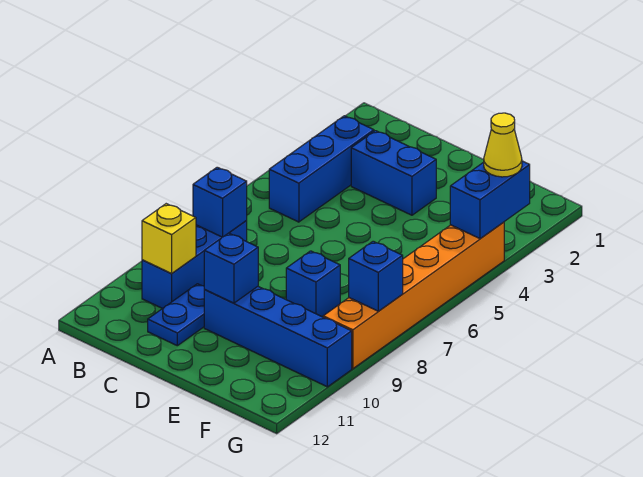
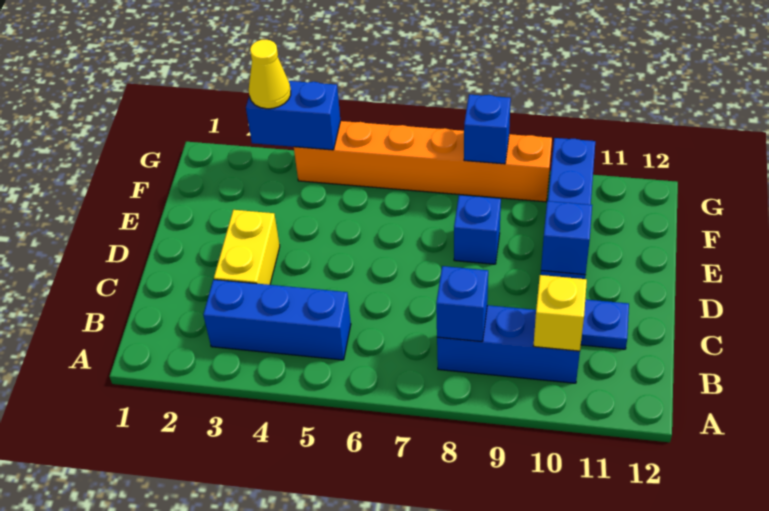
blue 1x2 brick [351,131,436,215] -> yellow 1x2 brick [214,210,280,285]

